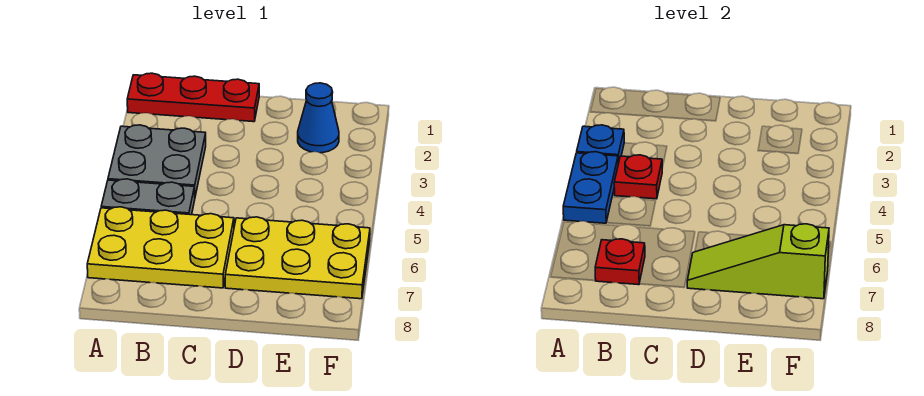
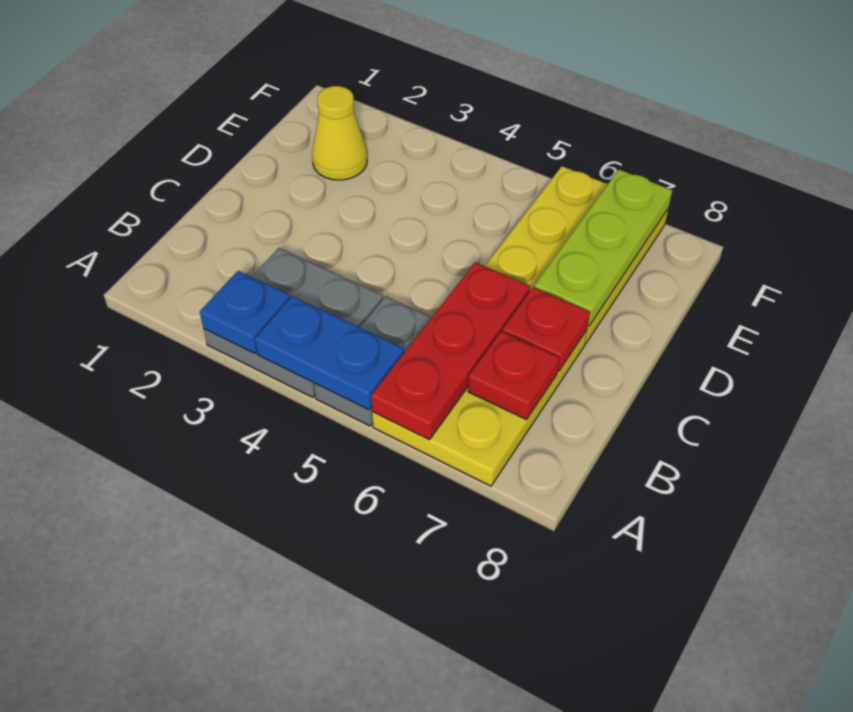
red 1x3 plate [127,73,259,122] -> red 1x3 plate moved to [371,262,530,440]
red 1x1 plate [614,155,662,199] -> red 1x1 plate moved to [502,287,590,371]
lime 1x3 slope [687,224,829,299] -> lime 1x3 plate [534,170,672,326]
blue 1x1 cone [298,83,339,153] -> yellow 1x1 cone [312,86,367,180]

